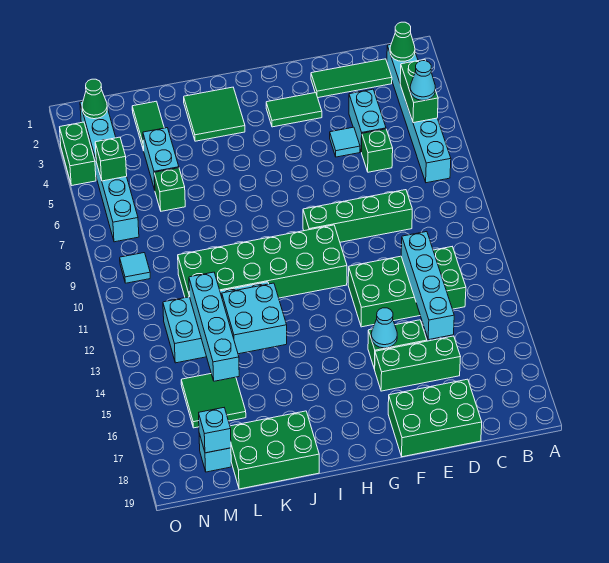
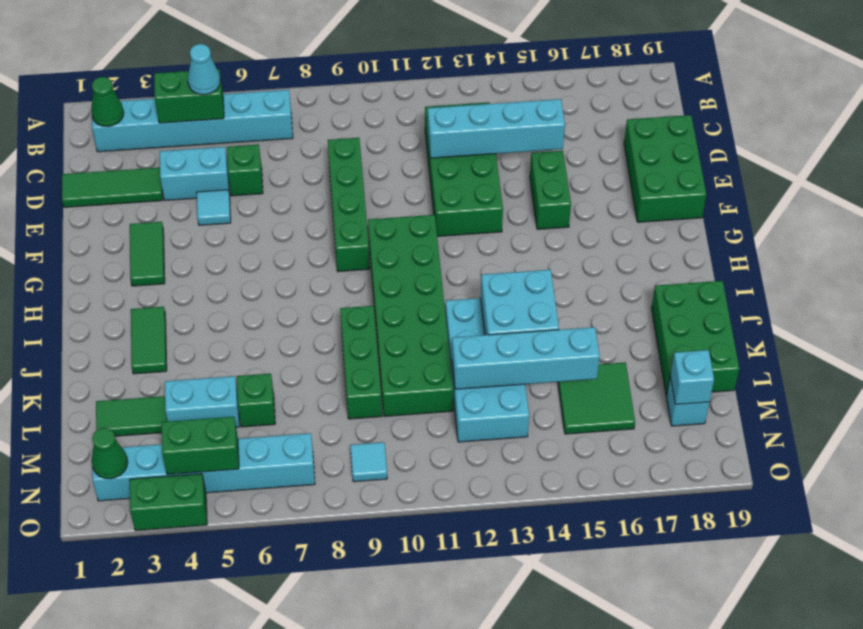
green 1x3 tile [311,59,392,98] -> green 1x3 tile turned to [62,168,163,207]
green 1x3 brick [375,336,460,391] -> green 1x3 brick moved to [340,306,382,419]
cyan 1x1 cone [371,308,397,348] -> none
green 2x2 tile [184,87,245,141] -> green 1x2 tile [131,307,167,374]
green 1x1 brick [95,137,127,181] -> green 1x2 brick [162,417,239,474]

